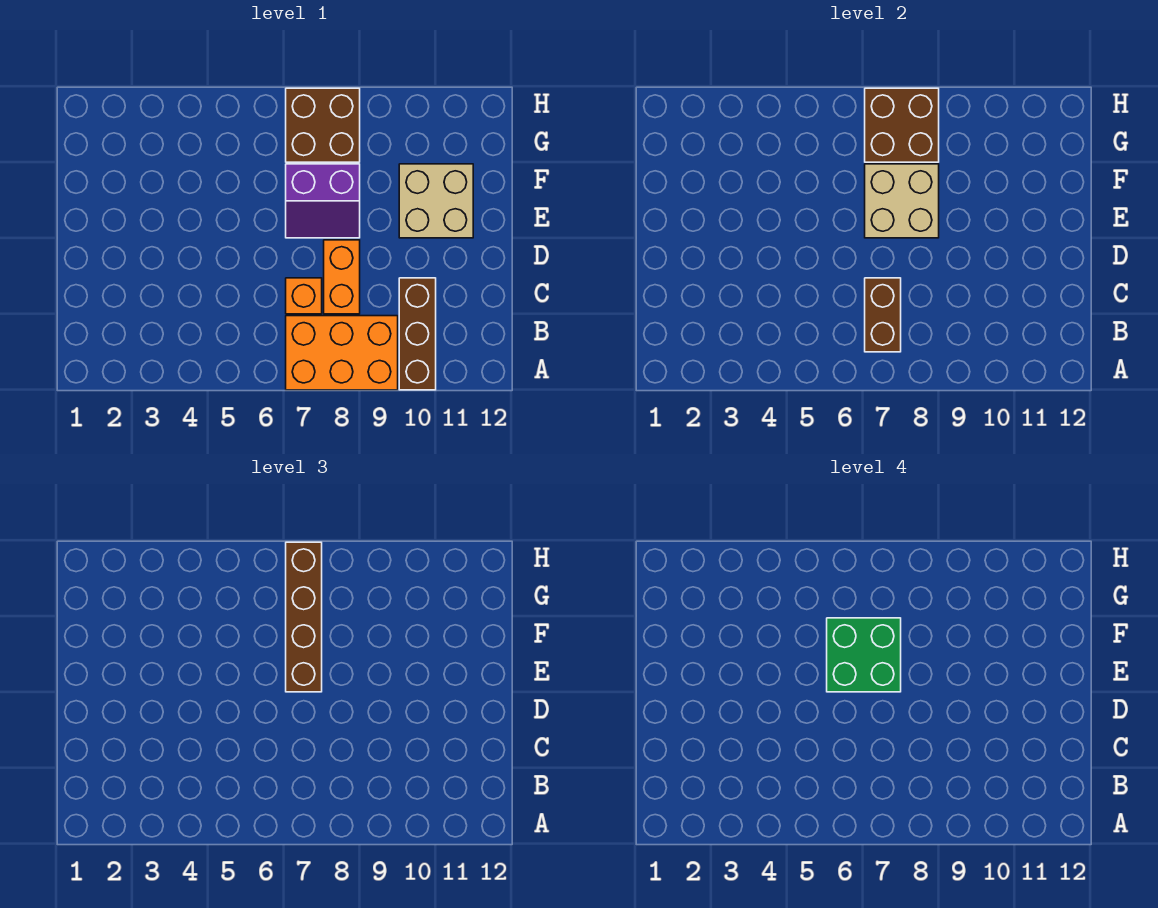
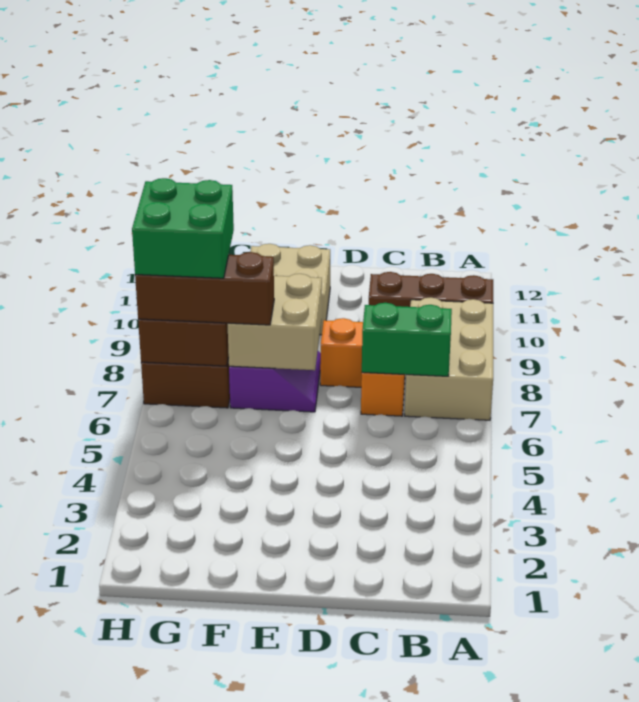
orange 2x3 brick [286,316,398,390] -> tan 2x3 brick [405,297,493,420]
brown 1x2 brick [865,278,901,352] -> green 1x2 brick [362,303,452,376]
green 2x2 brick [827,618,901,692] -> green 2x2 brick moved to [132,178,234,278]
brown 1x4 brick [286,542,322,692] -> brown 1x3 brick [135,252,274,325]

